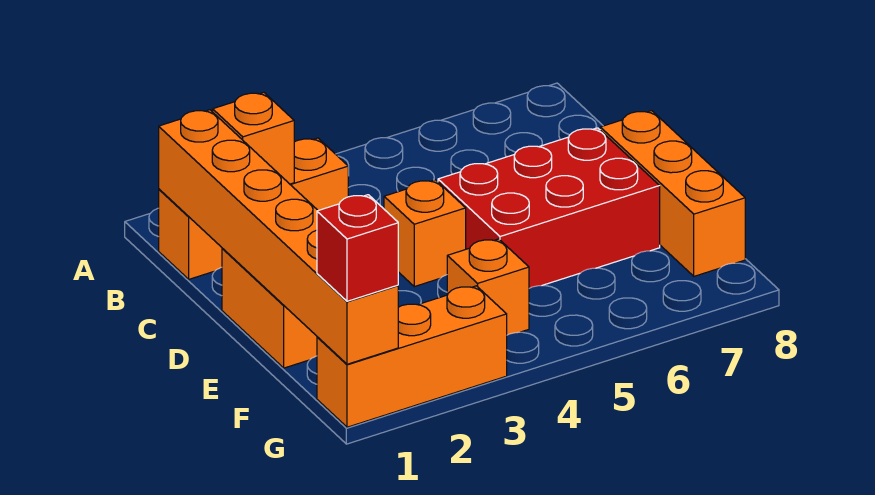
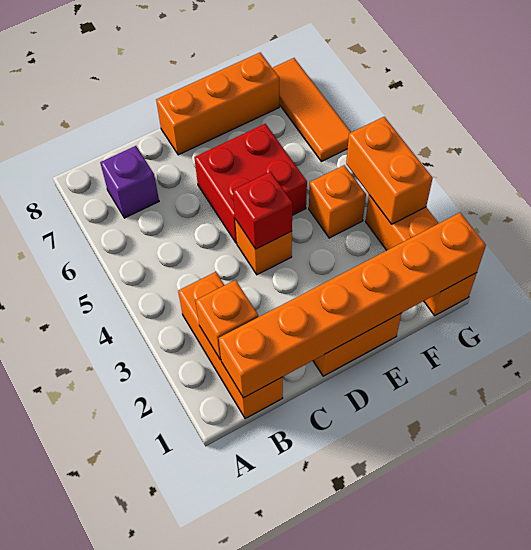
none -> purple 1x1 brick [100,146,159,218]
red 2x3 brick [438,128,660,288] -> red 2x2 brick [194,124,307,243]
red 1x1 brick [317,195,398,301] -> red 1x1 brick moved to [233,172,292,249]
none -> orange 1x2 brick [346,117,433,224]
none -> orange 1x3 tile [272,58,351,162]

